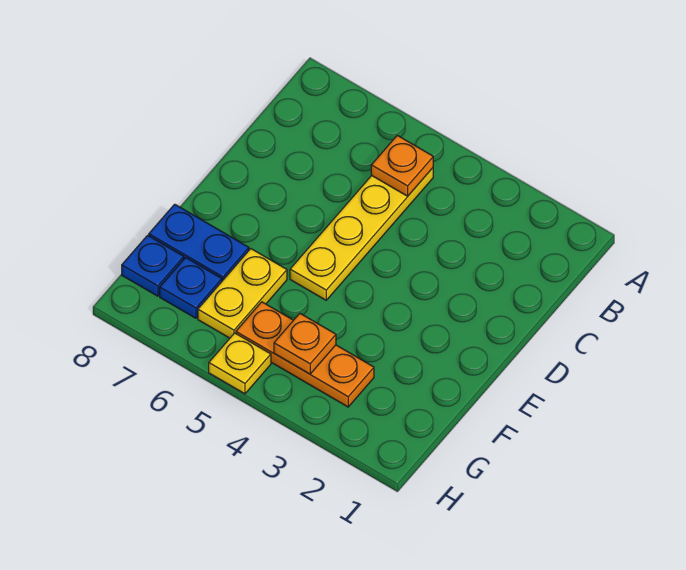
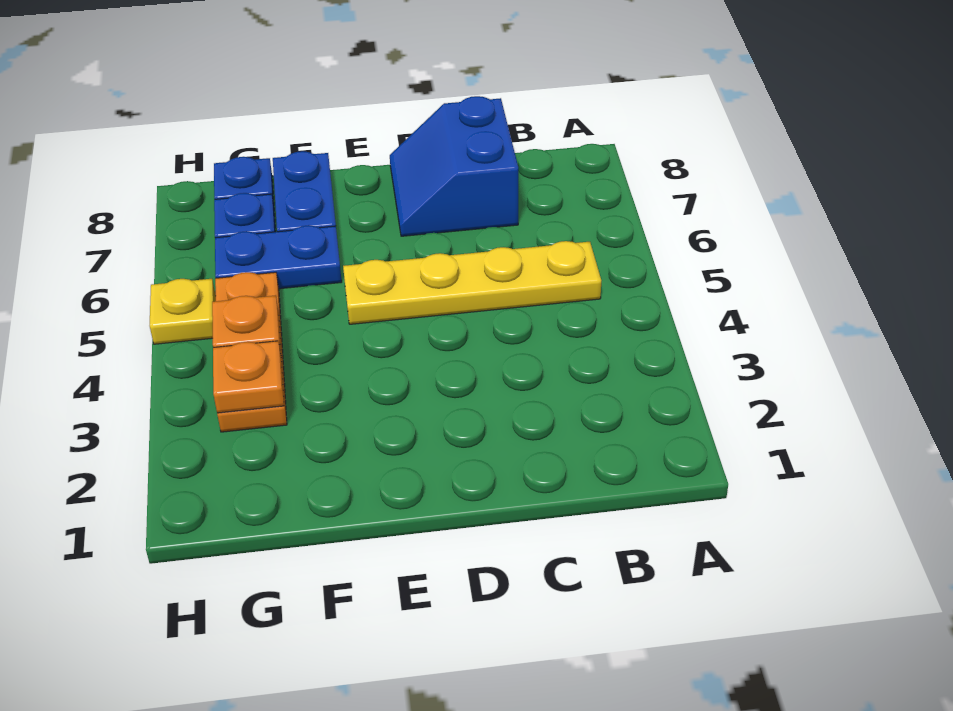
orange 1x1 plate [371,135,433,196] -> orange 1x1 plate moved to [213,341,284,413]
none -> blue 2x2 slope [390,96,518,236]
yellow 1x2 plate [198,249,287,338] -> blue 1x2 plate [215,225,342,289]

